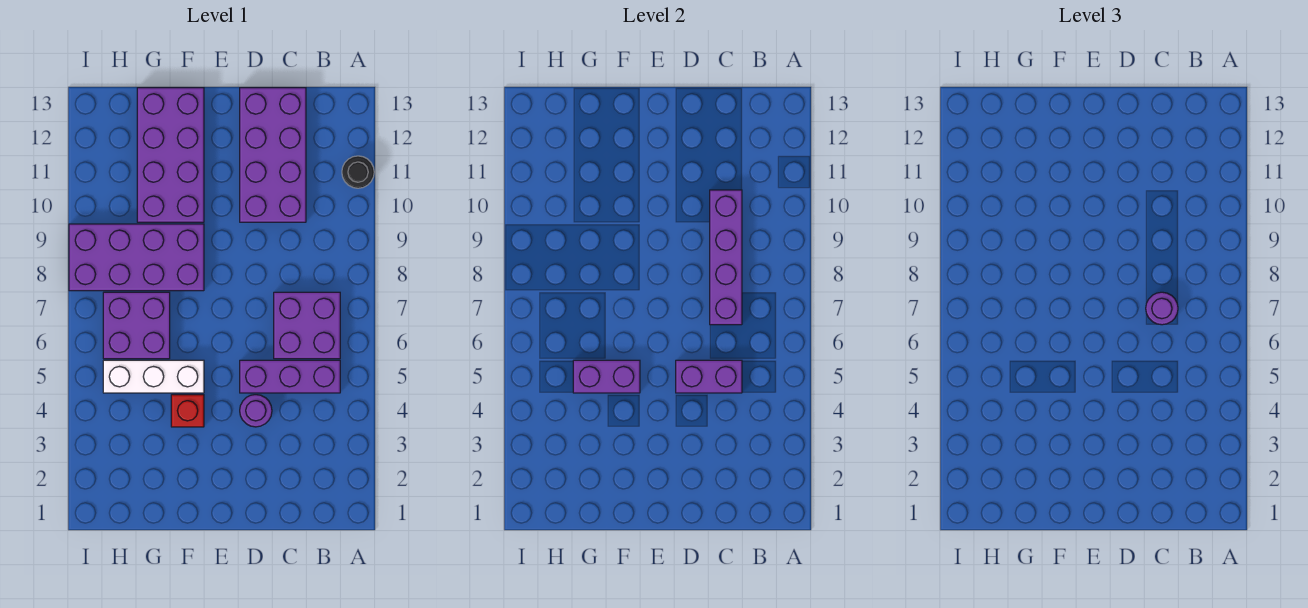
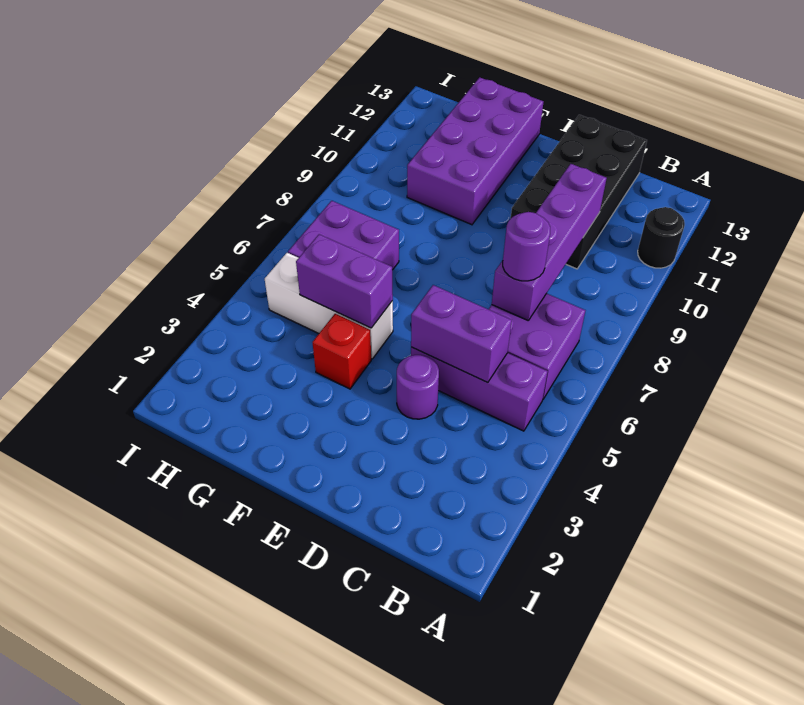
purple 2x4 brick [240,88,306,222] -> black 2x4 brick [510,115,647,269]
purple 2x4 brick [69,224,204,291] -> none

